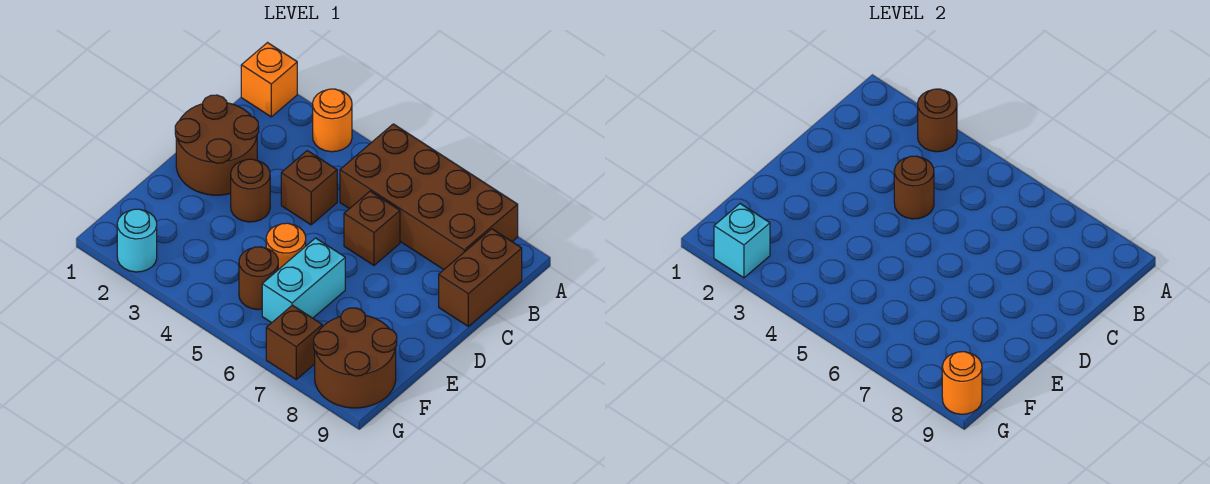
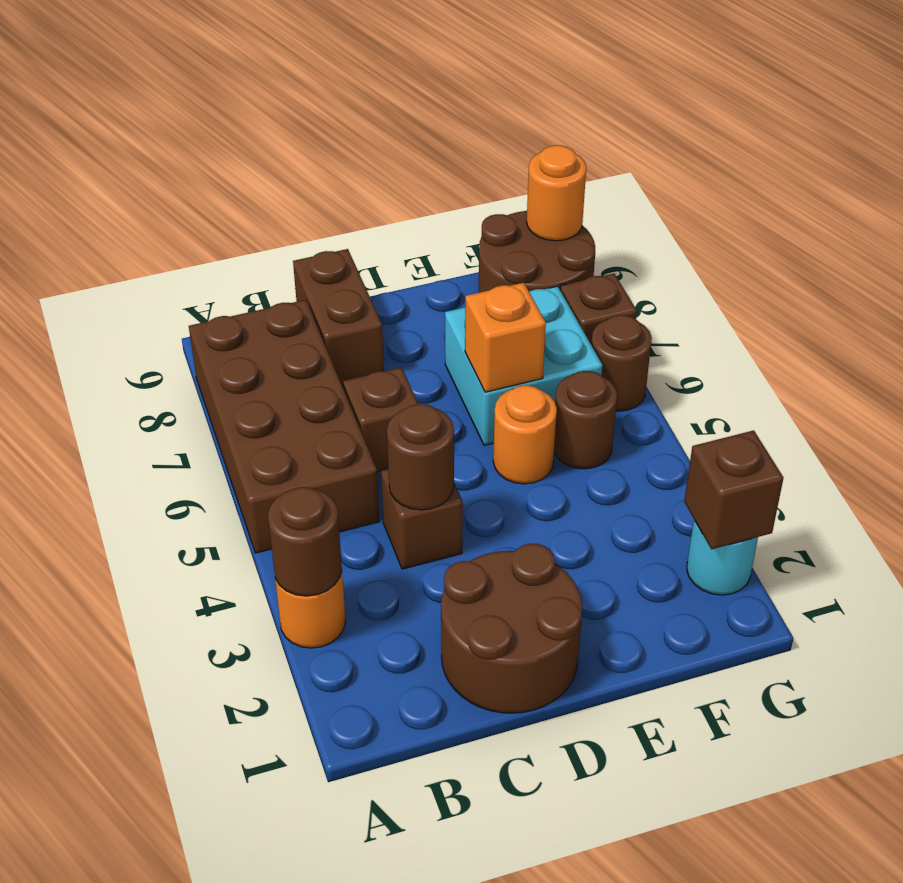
orange 1x1 brick [241,43,297,117] -> orange 1x1 brick moved to [465,283,546,392]
brown 1x2 brick [439,229,522,326] -> brown 1x2 brick turned to [293,249,384,387]
brown 1x1 round brick [231,159,270,222] -> brown 1x1 round brick moved to [591,315,652,411]
cyan 1x2 brick [262,238,345,323] -> cyan 2x2 brick [445,286,602,446]
cyan 1x1 brick [714,204,770,278] -> brown 1x1 brick [684,430,783,549]

